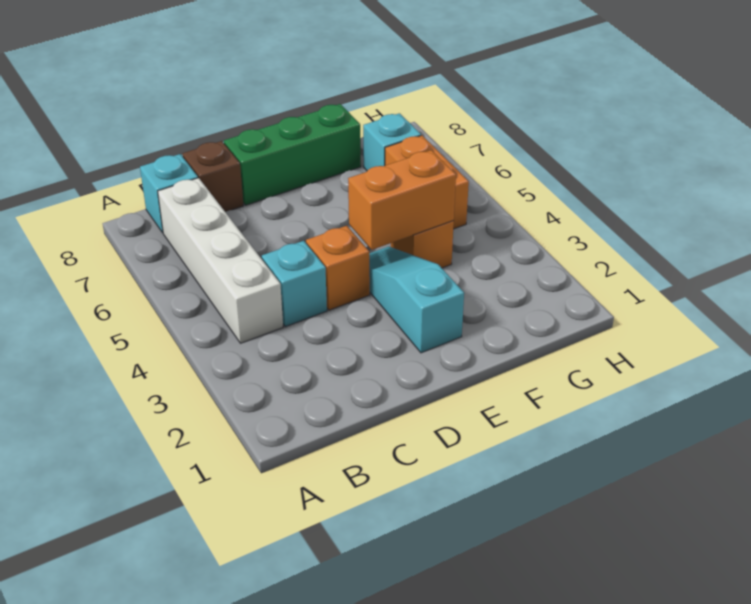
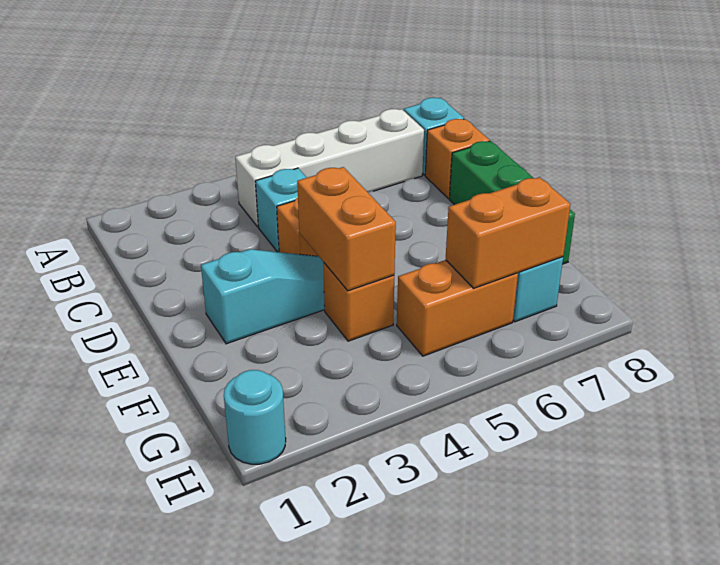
brown 1x1 brick [182,141,243,212] -> orange 1x1 brick [425,119,490,199]
none -> orange 1x2 brick [446,177,570,288]
none -> cyan 1x1 round brick [224,370,286,464]

